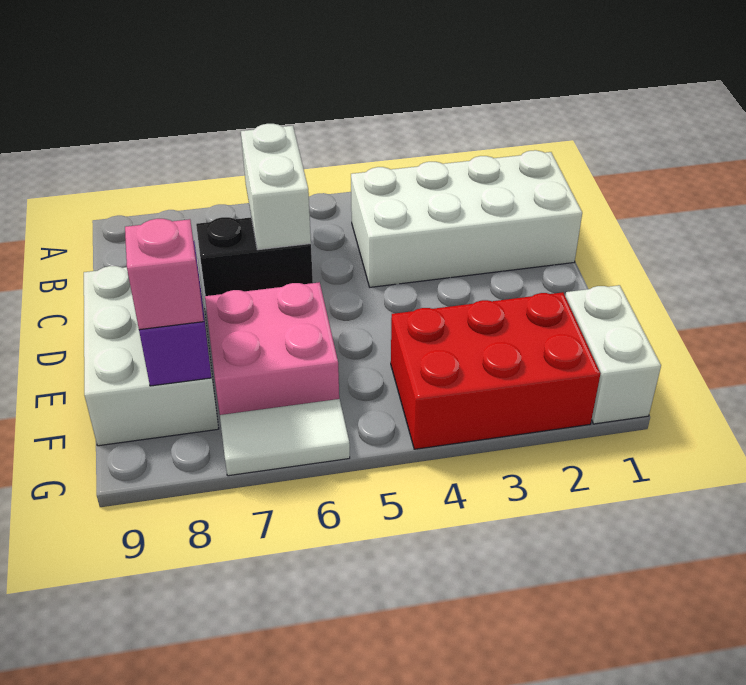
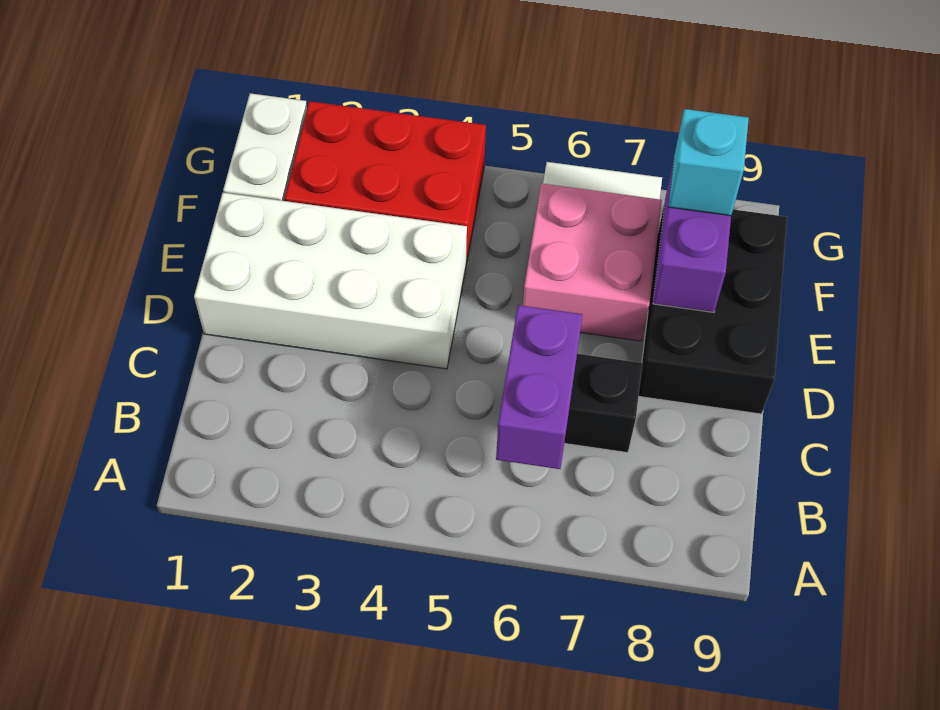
white 2x4 brick [351,150,582,287] -> white 2x4 brick moved to [194,193,467,369]
white 1x2 brick [241,124,311,250] -> purple 1x2 brick [496,305,583,469]
white 2x3 brick [84,259,219,446] -> black 2x3 brick [639,203,787,414]
pink 1x1 brick [125,219,204,330] -> cyan 1x1 brick [668,109,749,216]

